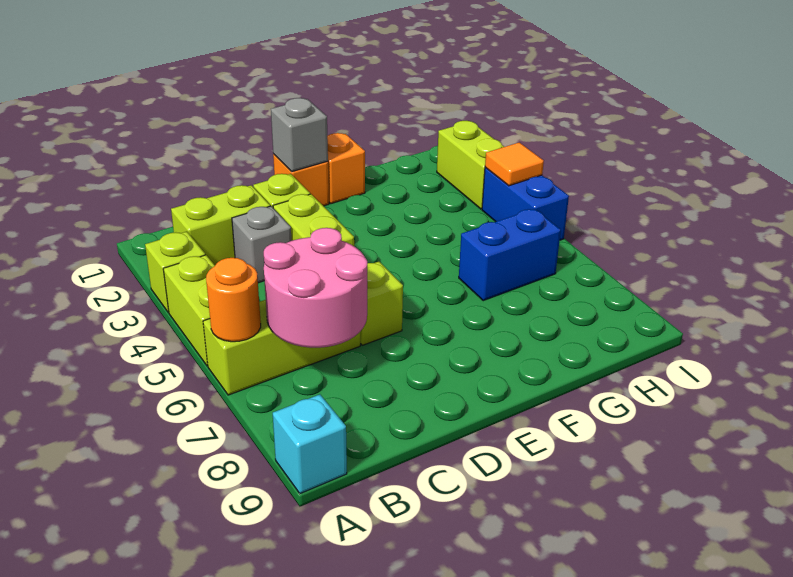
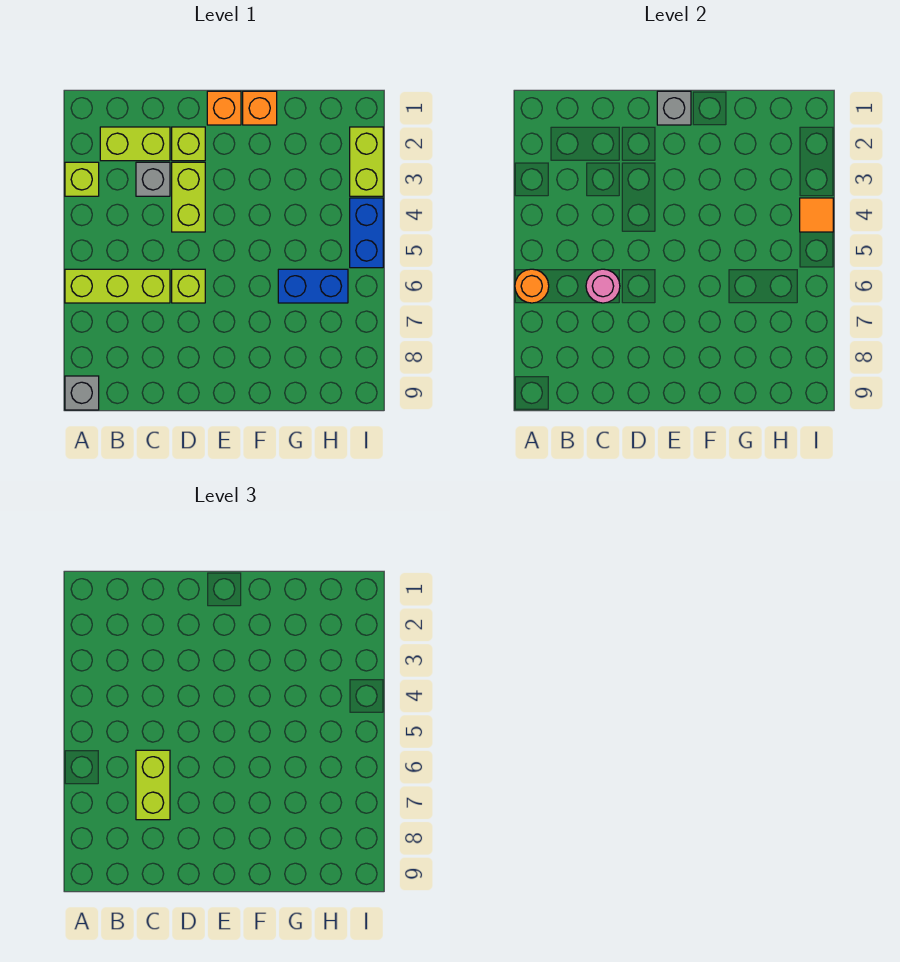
lime 1x2 brick [163,255,215,366] -> lime 1x2 brick moved to [136,750,170,820]
cyan 1x1 brick [273,395,347,494] -> grey 1x1 brick [65,376,99,410]
pink 2x2 round brick [264,228,367,348] -> pink 1x1 round brick [586,269,620,303]

